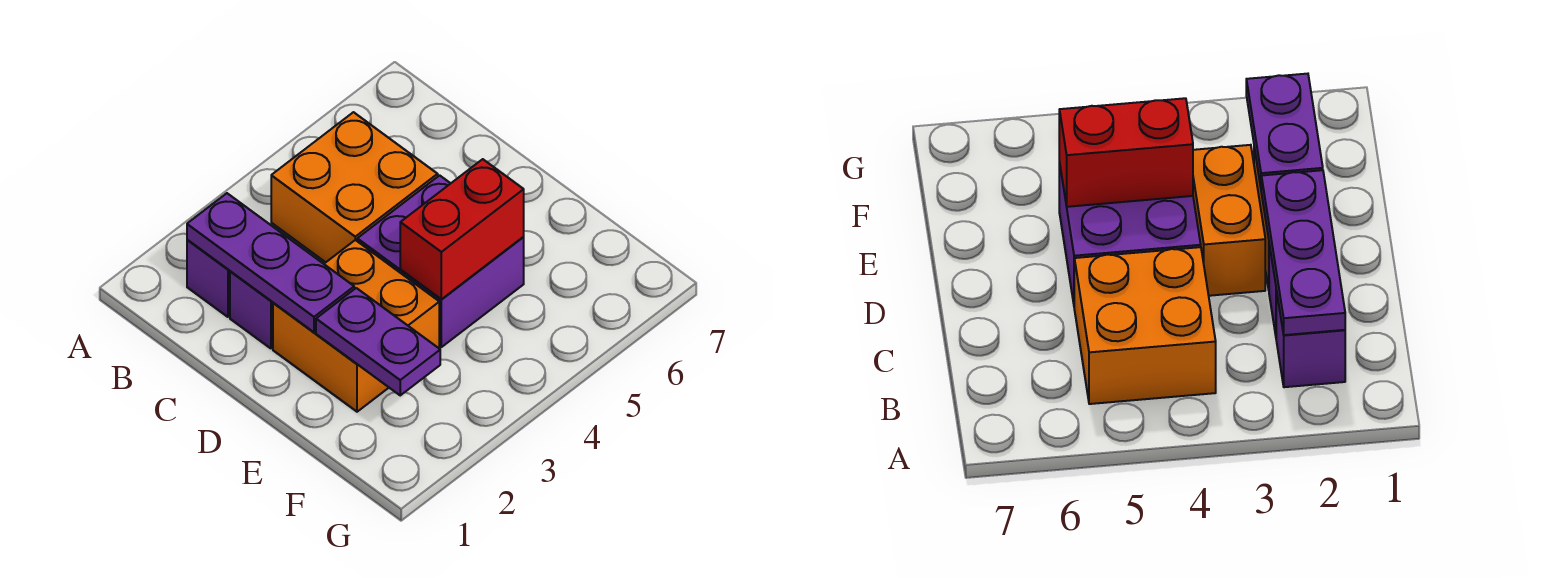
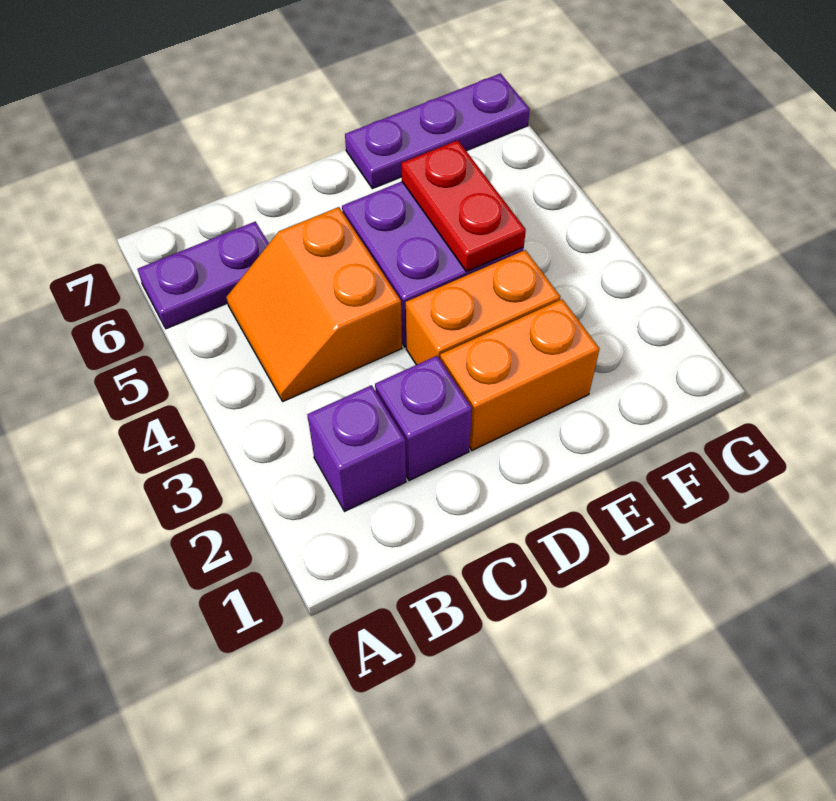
purple 1x3 plate [187,193,354,332] -> purple 1x3 plate moved to [345,73,530,189]
orange 2x2 brick [271,112,438,262] -> orange 2x2 slope [226,207,402,401]
purple 1x2 plate [316,288,440,395] -> purple 1x2 plate moved to [137,222,269,329]
red 1x2 brick [400,159,524,300] -> red 1x2 plate [401,140,526,272]

